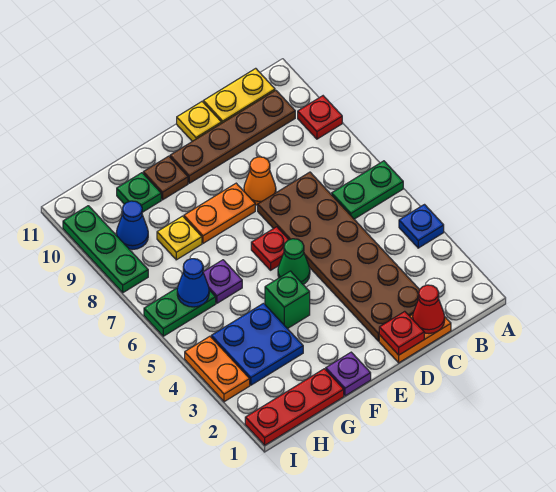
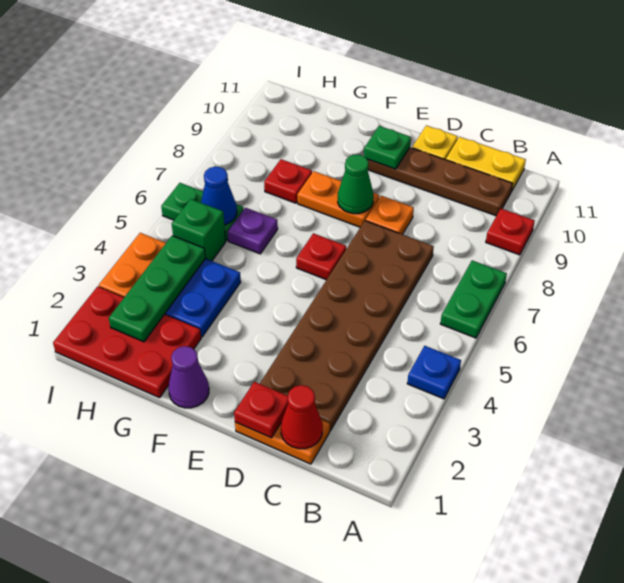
green 1x2 plate [332,161,403,219] -> green 1x2 plate turned to [440,260,507,338]
orange 1x1 cone [244,157,276,205] -> orange 1x1 plate [366,196,414,234]
green 1x1 cone [278,239,310,285] -> green 1x1 cone moved to [338,155,374,214]
purple 1x1 plate [326,352,371,396] -> purple 1x1 cone [168,346,209,408]
green 1x1 brick [265,271,310,329] -> green 1x1 brick moved to [172,199,226,261]
brown 1x1 plate [143,156,188,200] -> none
red 1x3 plate [245,369,344,445] -> red 2x3 plate [53,286,201,398]
yellow 1x1 plate [157,216,202,260] -> red 1x1 plate [264,159,312,203]
green 1x1 plate [117,173,161,212] -> green 1x1 plate moved to [364,126,411,169]
blue 1x1 cone [116,201,148,250] -> none
green 1x3 plate [63,206,148,293] -> green 1x3 plate moved to [109,236,206,342]

